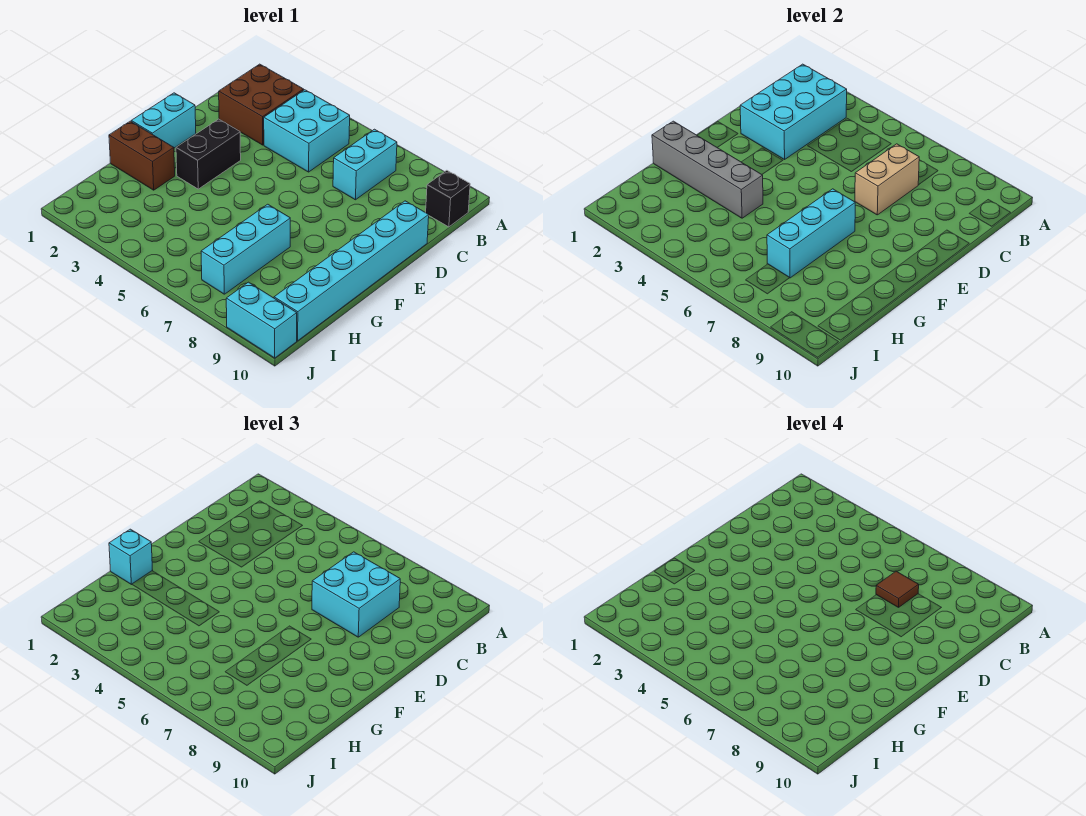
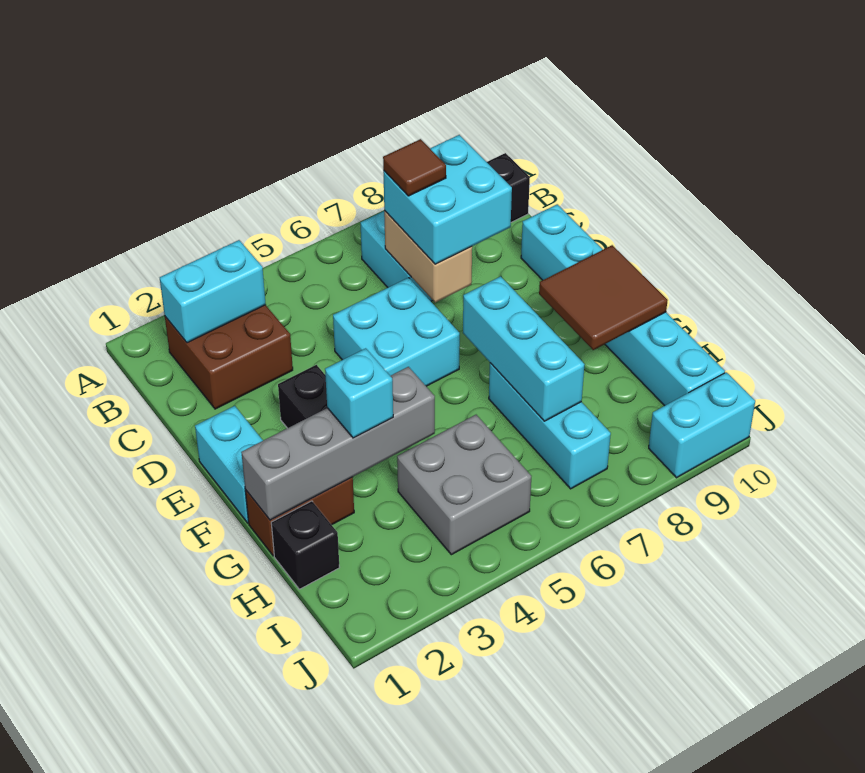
cyan 2x3 brick [740,64,847,160] -> cyan 1x2 brick [160,240,266,343]
cyan 2x2 brick [264,90,350,172] -> cyan 2x2 brick moved to [333,278,460,386]
none -> brown 2x2 tile [539,245,668,350]
cyan 1x1 brick [109,529,153,584] -> cyan 1x1 brick moved to [325,348,393,438]
none -> black 1x1 brick [271,501,339,589]
none -> grey 2x2 brick [397,415,531,555]

